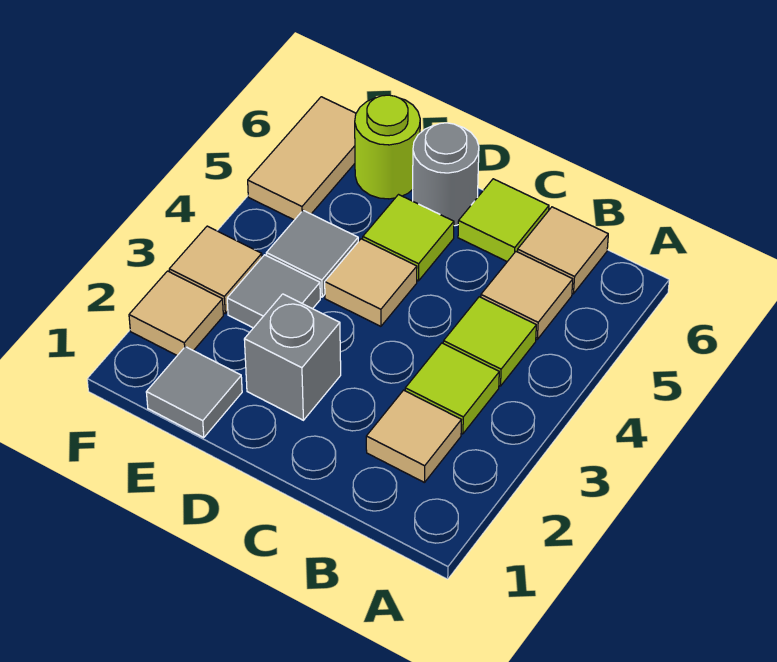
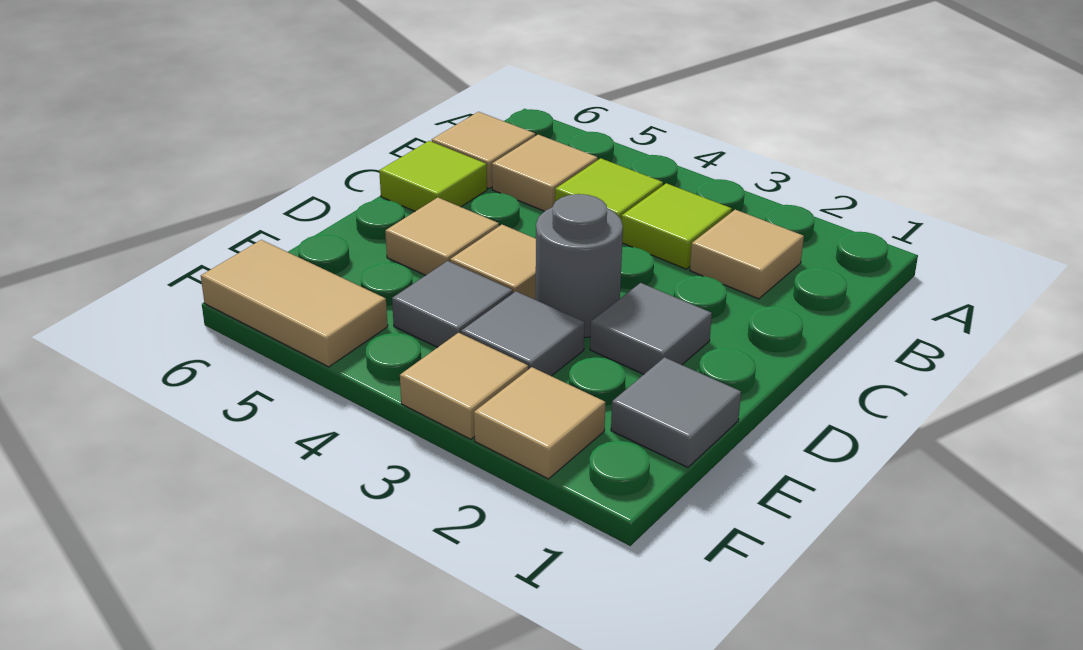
grey 1x1 brick [244,294,341,420] -> grey 1x1 tile [590,283,712,374]
lime 1x1 tile [363,195,454,281] -> tan 1x1 tile [385,197,499,275]
grey 1x1 round brick [413,123,479,226] -> grey 1x1 round brick moved to [536,194,623,338]
lime 1x1 round brick [355,95,420,199] -> none

